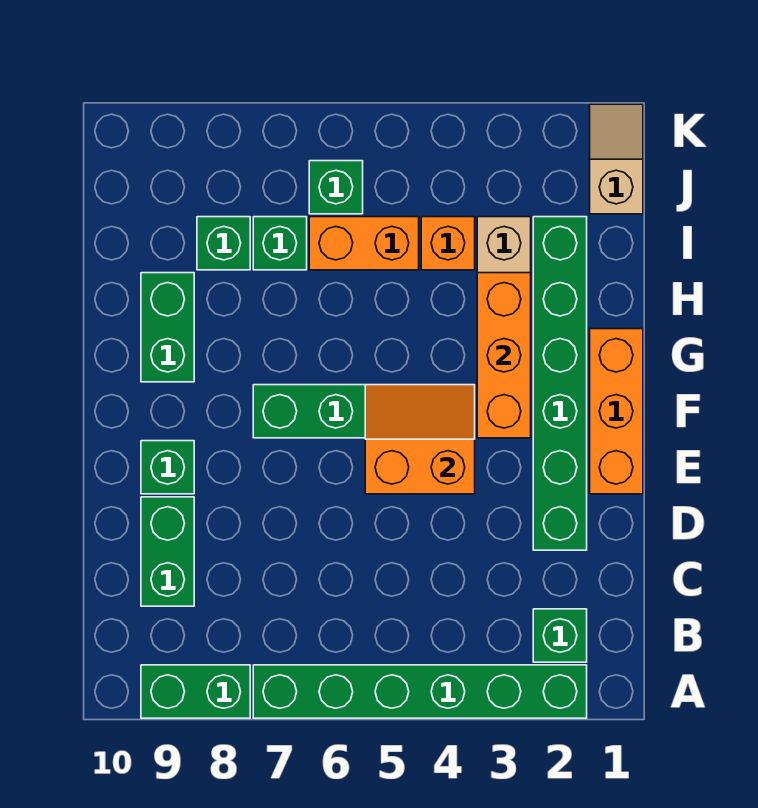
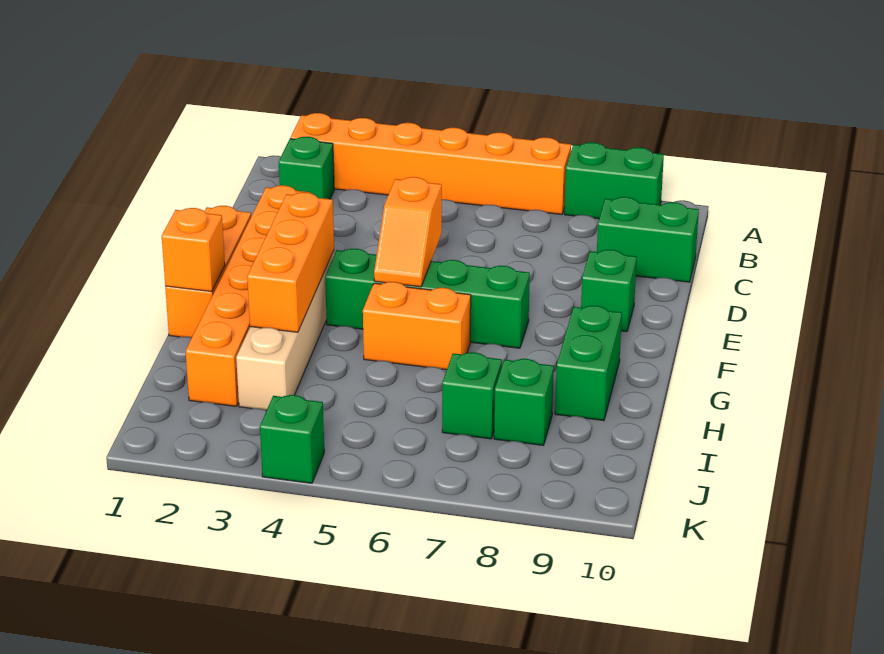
green 1x6 brick [253,665,587,718] -> orange 1x6 brick [290,113,571,214]
green 1x2 brick [141,497,194,606] -> green 1x2 brick turned to [597,197,699,282]
green 1x6 brick [533,217,587,550] -> orange 1x6 brick [186,185,310,406]
orange 2x2 slope [365,385,475,494] -> orange 1x2 slope [374,177,442,287]
orange 1x1 brick [421,217,475,270] -> orange 1x1 brick moved to [162,208,225,292]
orange 1x2 brick [309,217,419,270] -> orange 1x2 brick moved to [363,282,471,370]
tan 1x2 slope [590,104,643,214] -> none
green 1x1 brick [309,161,363,214] -> green 1x1 brick moved to [260,395,324,483]

